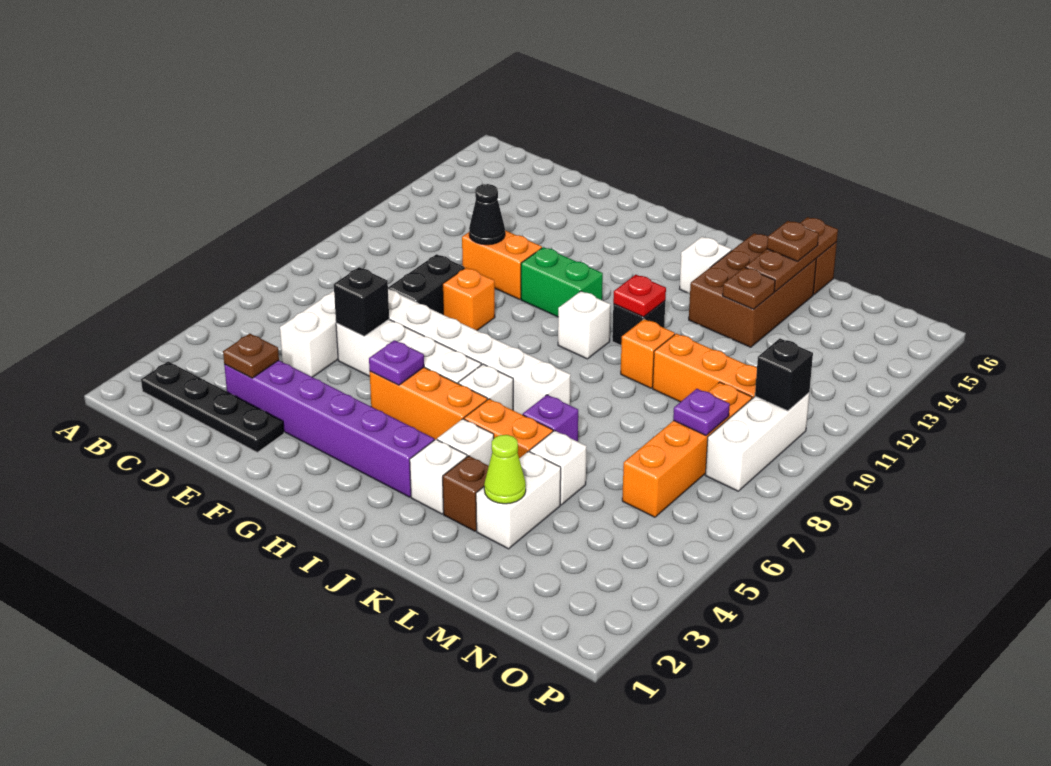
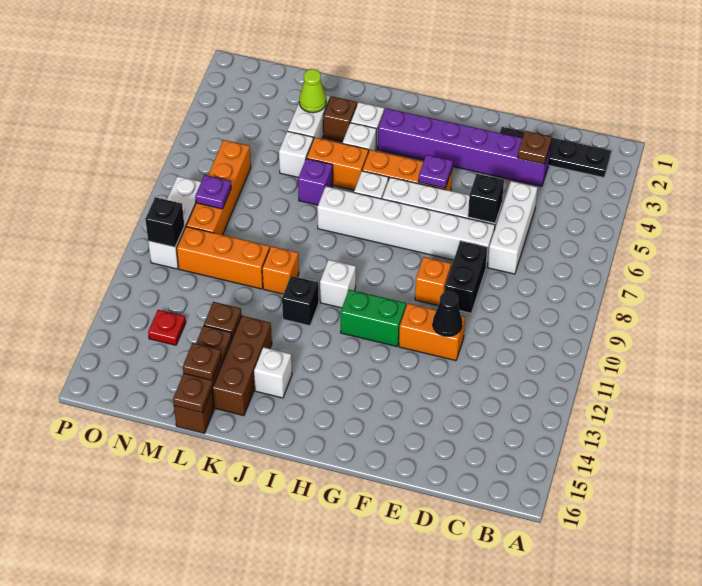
red 1x1 plate [613,275,666,317] -> red 1x1 plate moved to [148,310,186,345]

